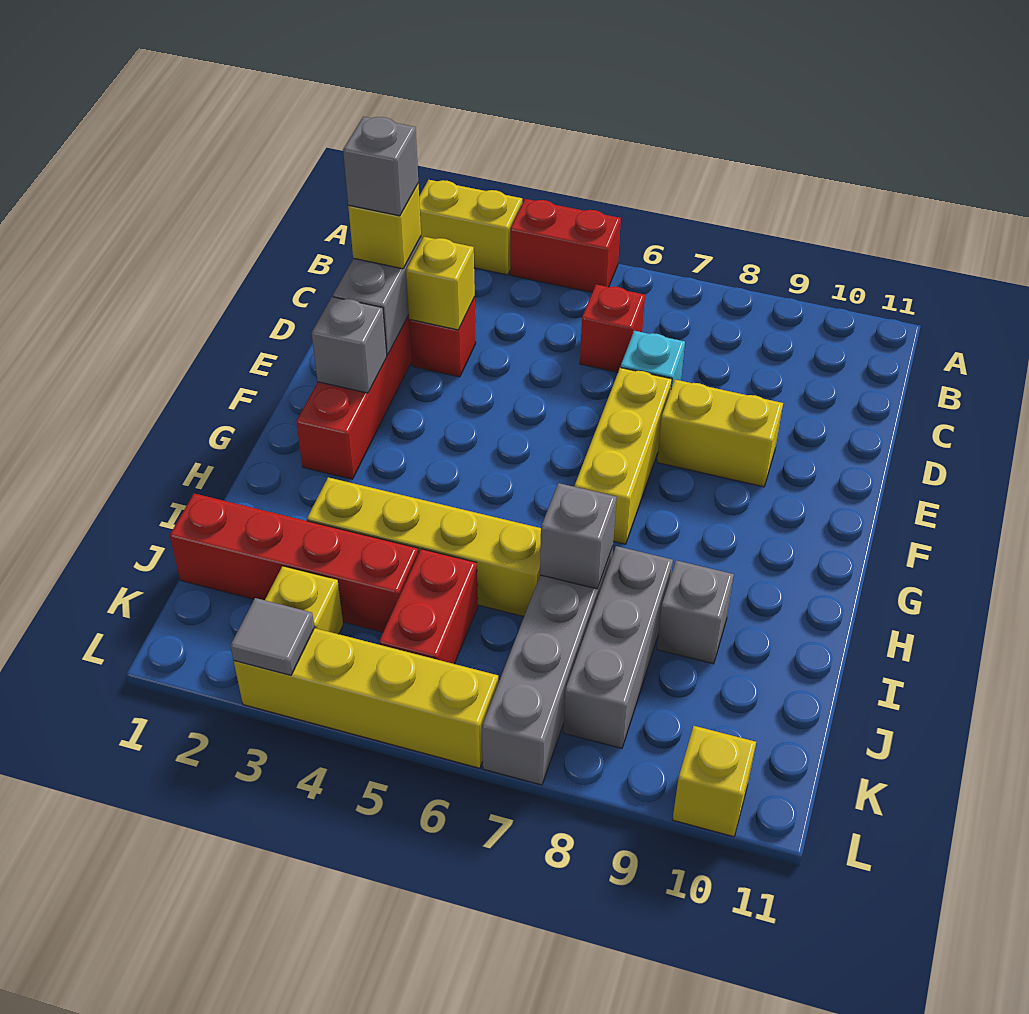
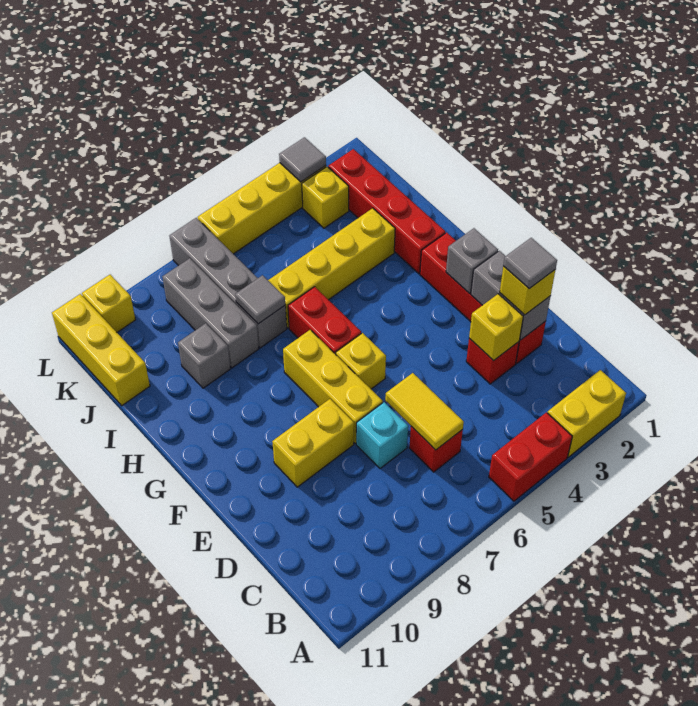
none -> yellow 1x2 tile [385,373,464,450]
grey 1x1 brick [343,117,418,216] -> grey 1x1 tile [503,238,557,289]
none -> yellow 1x1 brick [336,333,386,389]
grey 1x1 brick [540,483,616,589] -> grey 1x1 tile [235,275,285,324]
red 1x4 brick [170,494,418,632] -> red 1x4 brick turned to [328,149,445,274]
red 1x2 brick [379,549,478,664] -> red 1x2 brick moved to [288,287,361,354]
none -> yellow 1x3 brick [52,294,150,406]

